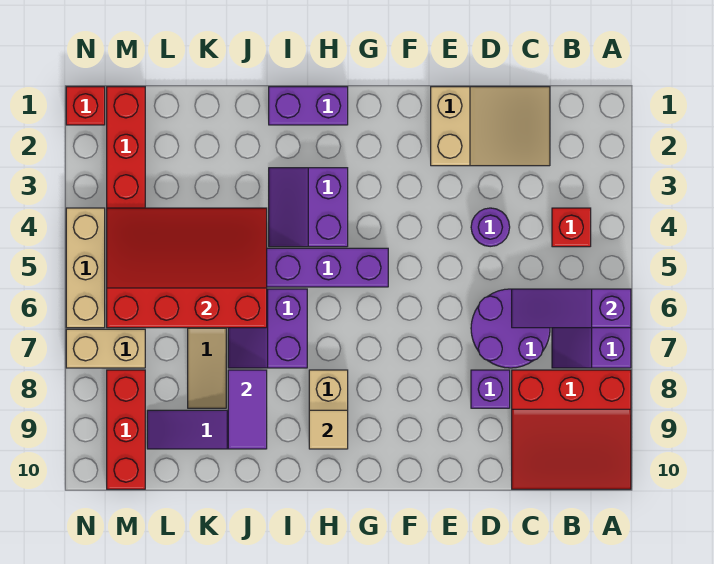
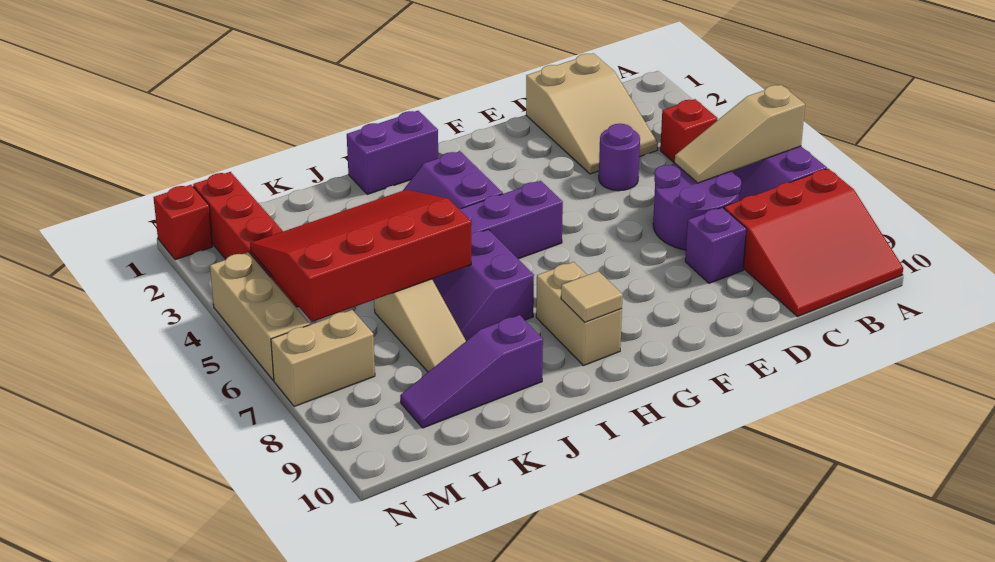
purple 1x3 slope [512,289,631,328] -> tan 1x3 slope [675,85,805,183]
tan 2x3 slope [431,87,550,166] -> tan 2x3 slope turned to [526,53,658,174]
purple 1x2 tile [228,370,267,449] -> none
red 1x3 brick [107,370,145,489] -> none

